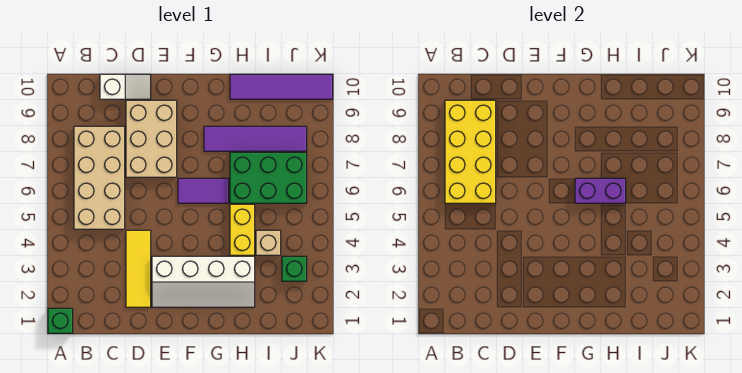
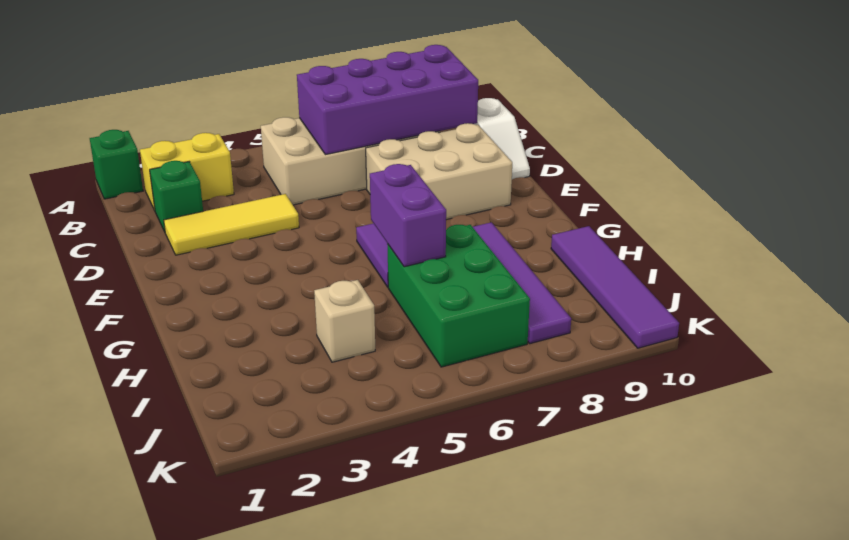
yellow 2x4 brick [445,100,496,203] -> purple 2x4 brick [297,45,478,155]
white 2x4 slope [152,256,255,307] -> none
yellow 1x2 brick [230,204,255,255] -> yellow 1x2 brick moved to [140,133,234,210]
green 1x1 brick [282,256,307,281] -> green 1x1 brick moved to [150,161,203,231]

